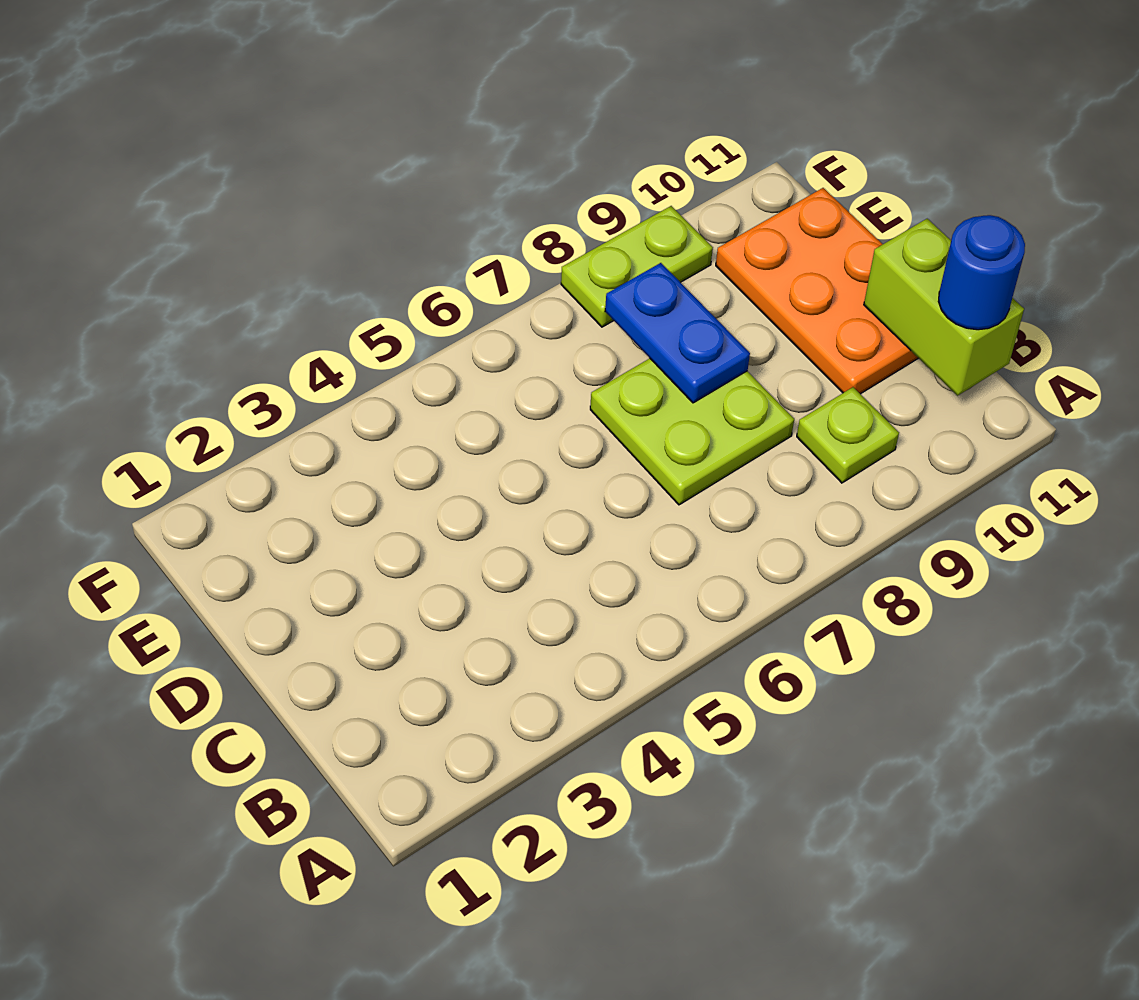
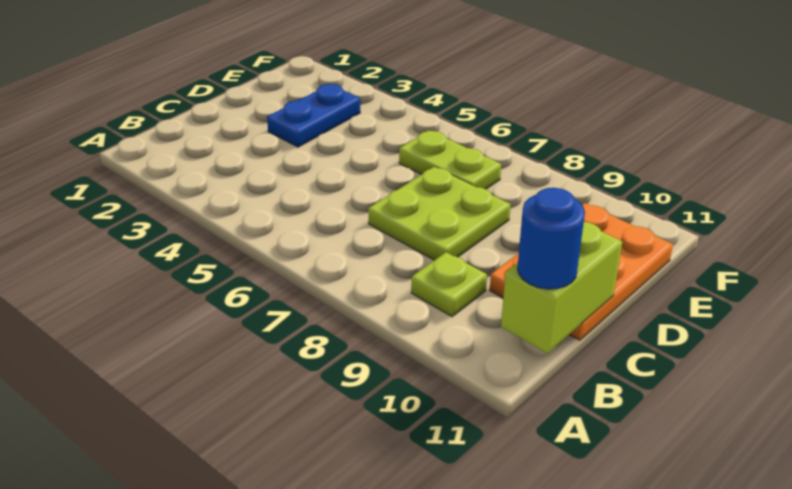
blue 1x2 plate [605,263,750,403] -> blue 1x2 plate moved to [267,84,360,147]
lime 1x2 plate [561,206,713,327] -> lime 1x2 plate moved to [399,130,501,189]

